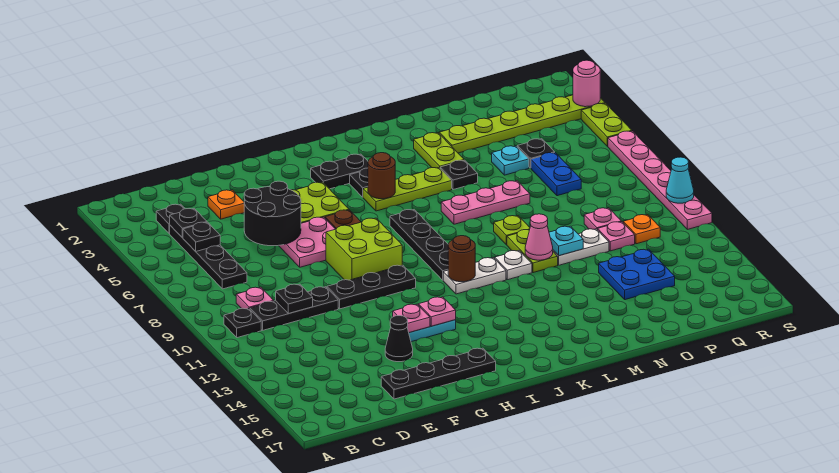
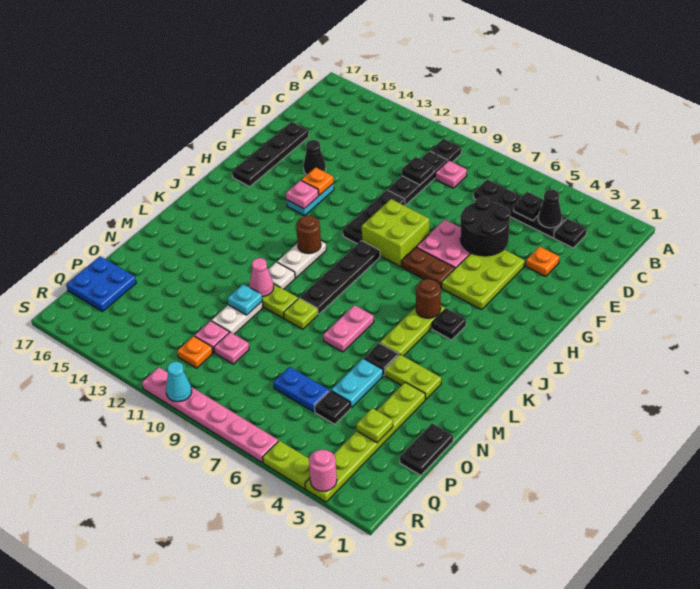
black 1x1 plate [170,209,207,238] -> black 1x1 cone [538,190,562,228]
pink 1x1 plate [393,304,430,333] -> orange 1x1 plate [301,167,334,195]
black 1x2 plate [311,154,368,189] -> black 1x2 plate moved to [400,423,453,475]
black 1x4 plate [390,210,448,280] -> black 1x4 plate turned to [300,241,380,314]
pink 1x3 plate [441,181,530,224] -> pink 1x2 plate [323,305,374,352]
cyan 1x1 plate [492,146,529,175] -> cyan 1x2 plate [331,359,383,408]
blue 2x2 plate [599,249,675,300] -> blue 2x2 plate moved to [66,256,136,312]
none -> lime 1x1 plate [356,408,393,443]

